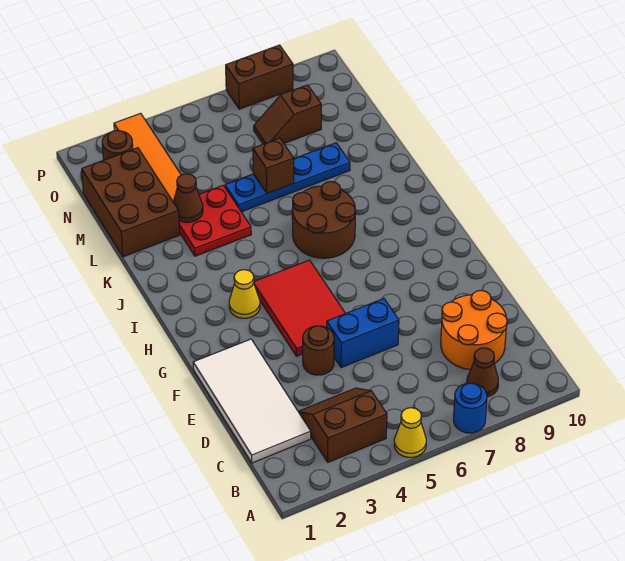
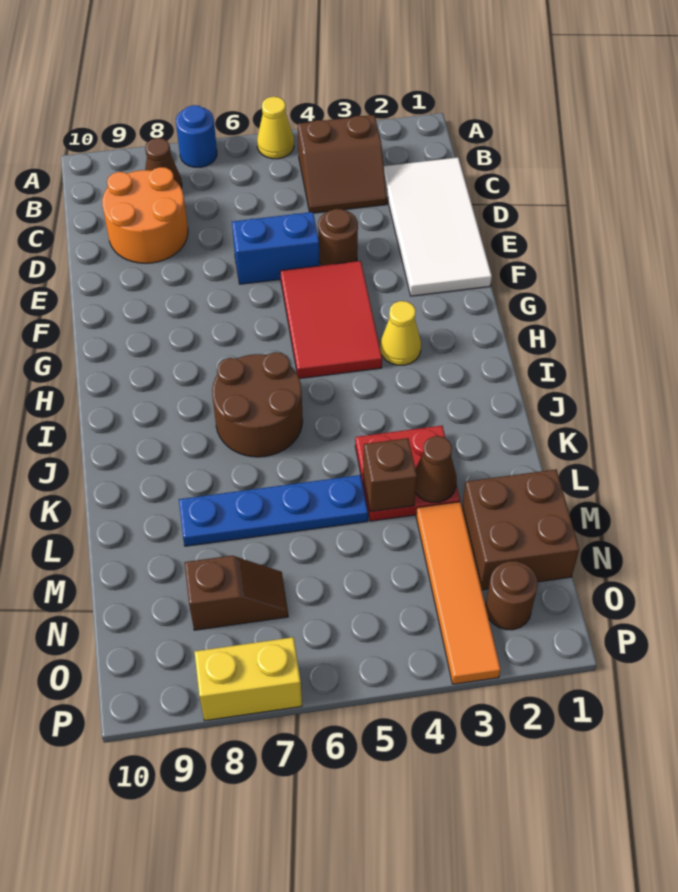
brown 2x3 brick [82,148,180,257] -> brown 2x2 brick [462,469,579,590]
brown 1x1 brick [253,138,294,194] -> brown 1x1 brick moved to [363,438,417,512]
brown 1x2 brick [226,45,293,109] -> yellow 1x2 brick [195,637,302,721]

